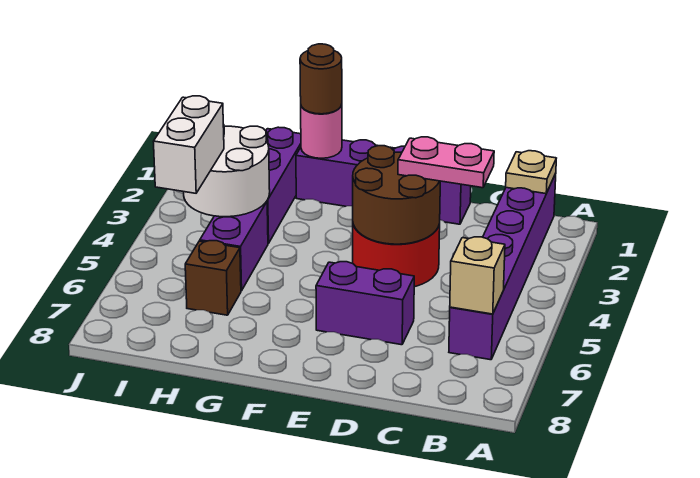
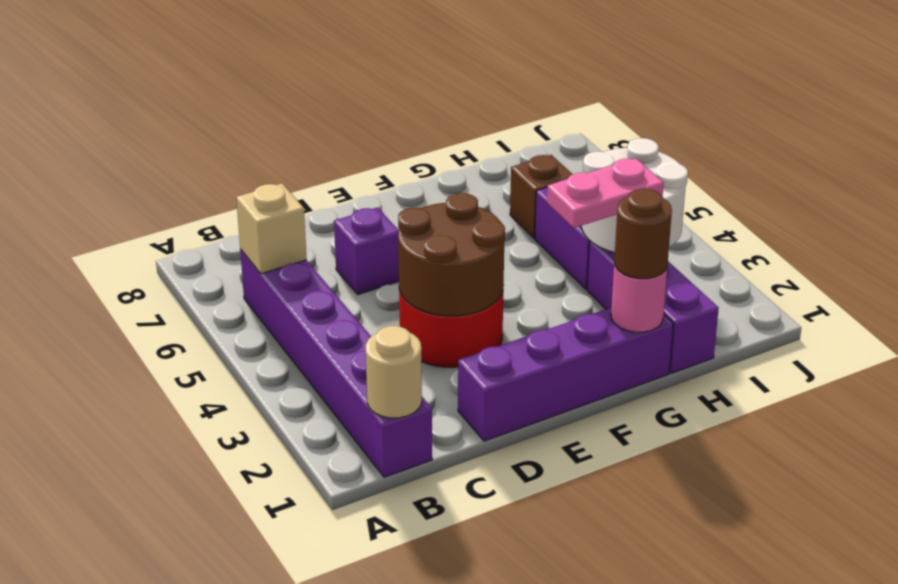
tan 1x1 plate [506,151,556,194] -> tan 1x1 round brick [366,326,422,418]
pink 1x2 plate [398,137,494,188] -> pink 1x2 plate moved to [547,158,664,228]
purple 1x2 brick [316,262,414,345] -> purple 1x1 brick [334,207,399,295]
white 1x2 brick [153,96,224,193] -> none

